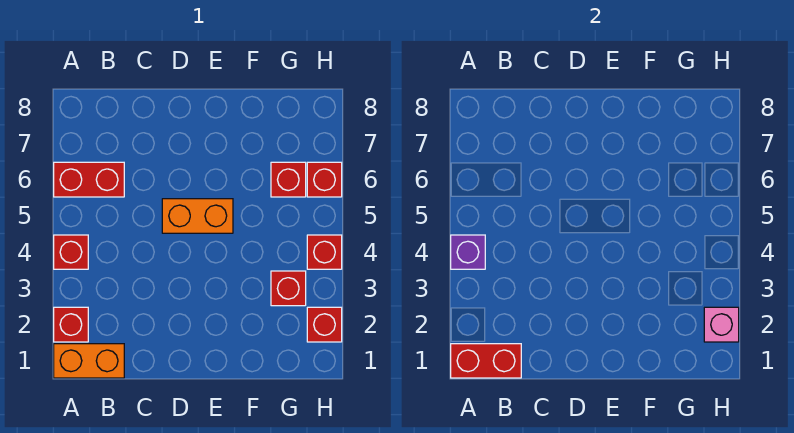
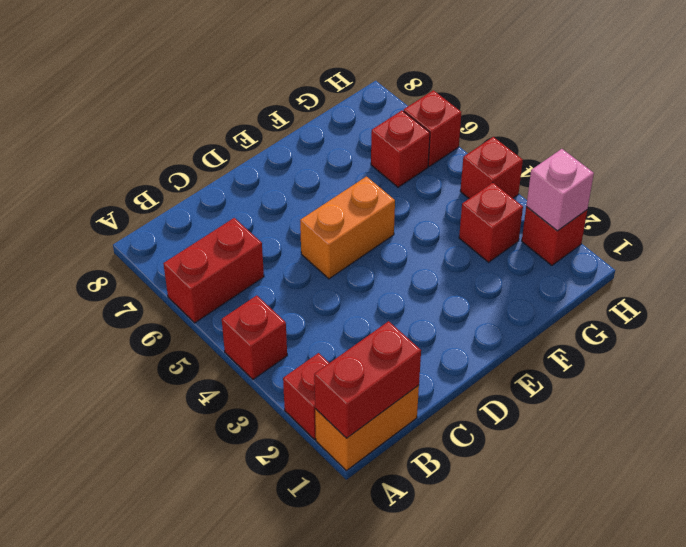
purple 1x1 brick [451,235,485,269] -> none

